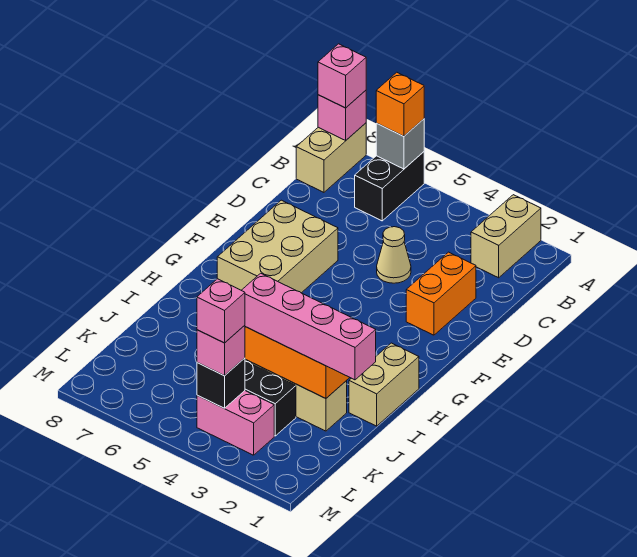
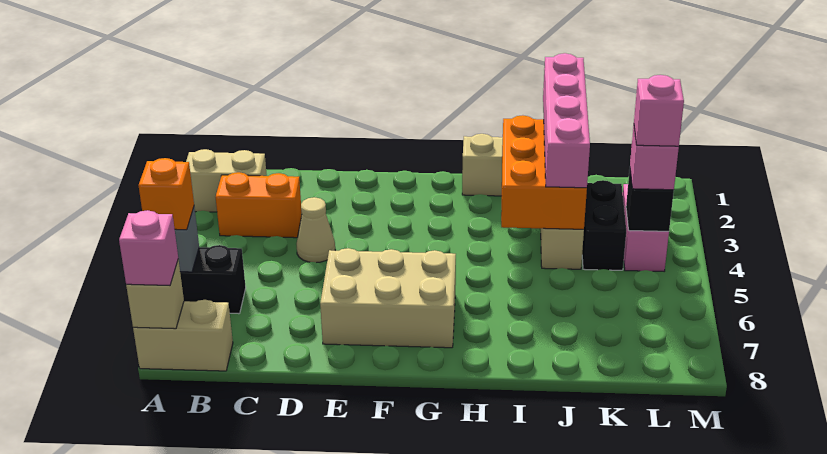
pink 1x1 brick [318,90,366,140] -> tan 1x1 brick [126,260,184,329]
orange 1x2 brick [406,252,476,335] -> orange 1x2 brick moved to [216,172,302,238]

